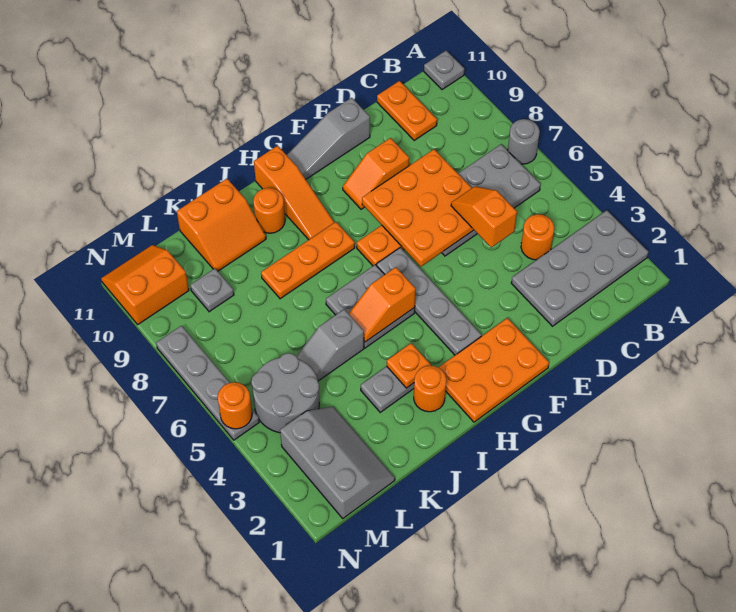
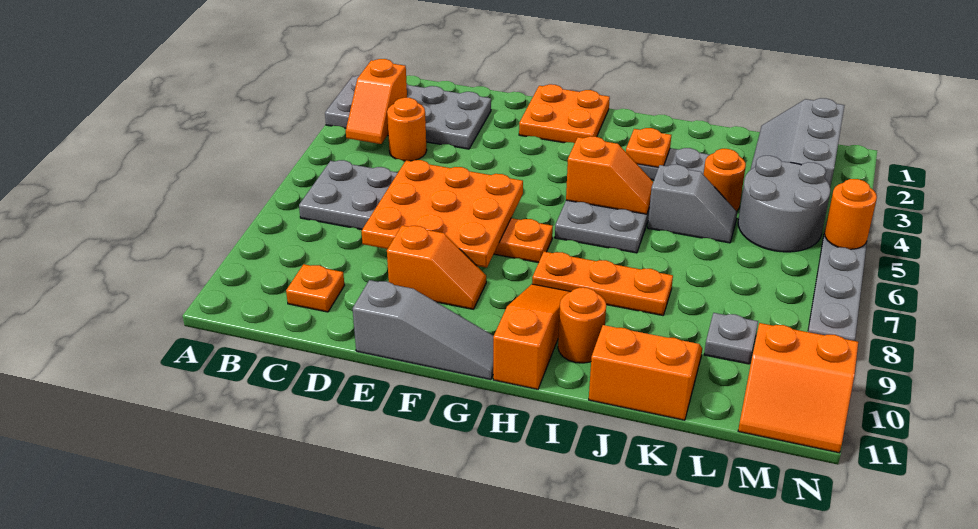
grey 1x1 round brick [508,119,540,164] -> none
grey 1x1 plate [424,51,464,90] -> none
orange 1x2 plate [377,81,437,140] -> orange 1x1 plate [286,264,344,312]
orange 1x2 slope [451,186,517,247] -> orange 1x2 slope moved to [346,59,407,144]
orange 2x3 plate [438,318,549,422] -> orange 2x2 plate [519,84,610,143]
grey 1x4 plate [377,248,481,355] -> none
orange 1x1 round brick [414,366,446,412] -> orange 1x1 round brick moved to [704,149,746,211]

